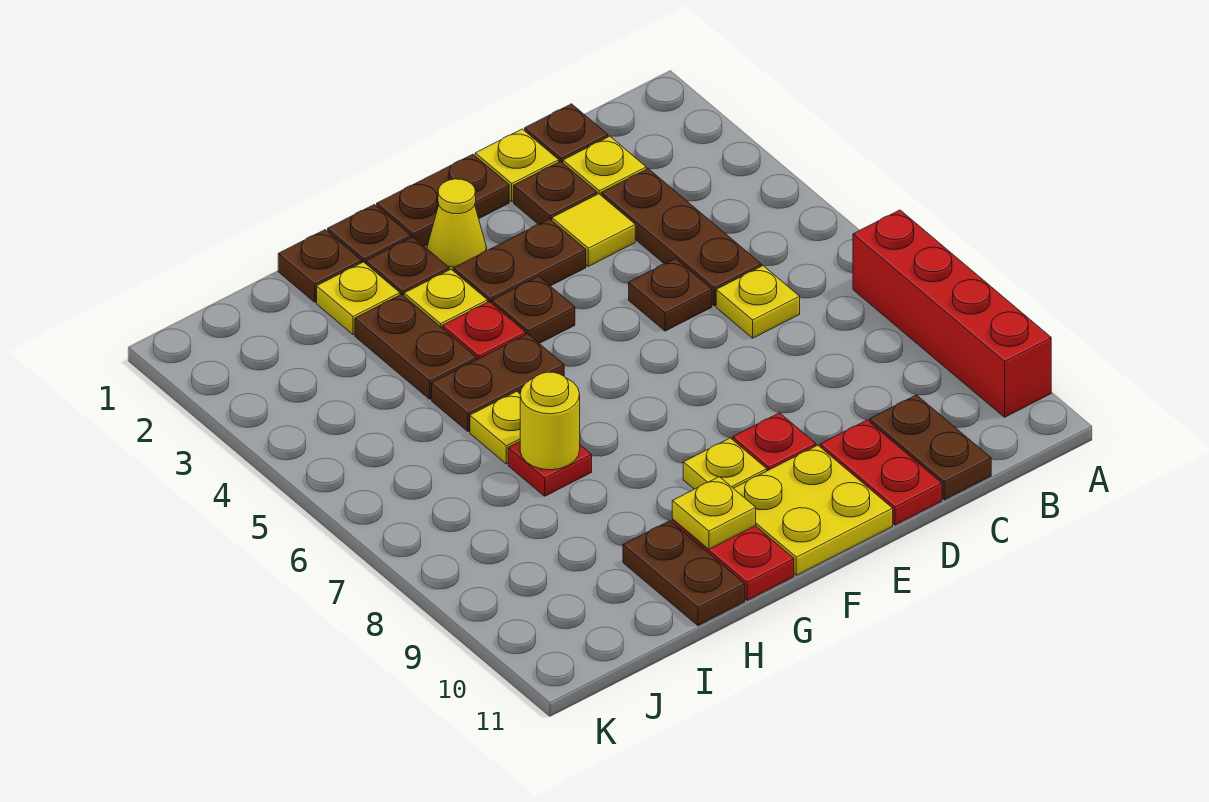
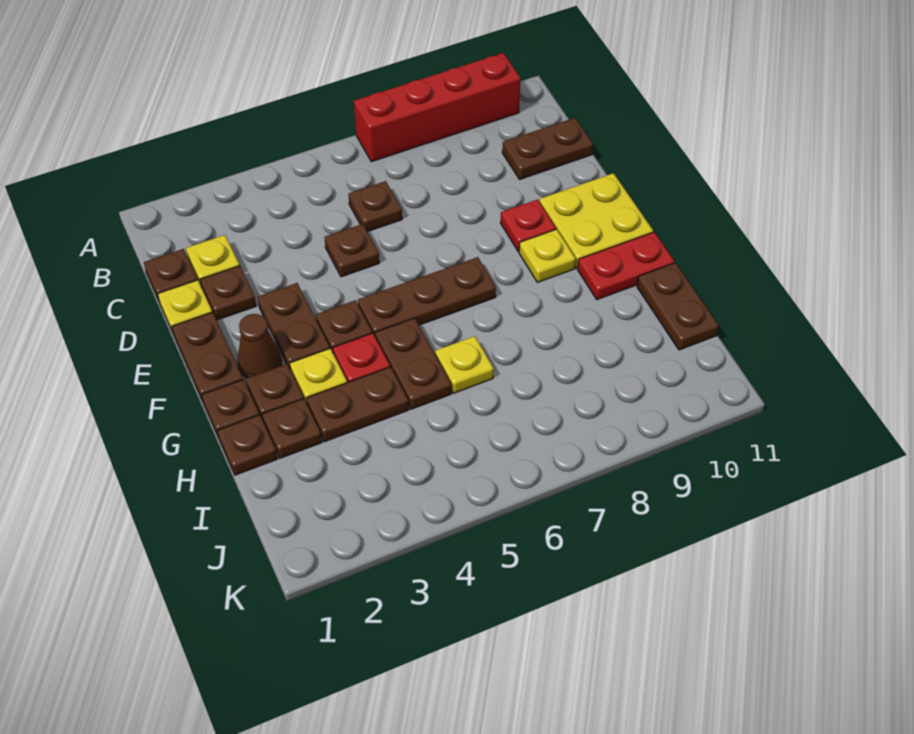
brown 1x3 plate [601,169,761,306] -> brown 1x3 plate moved to [358,257,496,336]
yellow 1x1 plate [716,266,800,338] -> brown 1x1 plate [348,181,402,232]
yellow 1x1 tile [552,194,635,266] -> none
red 1x2 plate [820,420,942,525] -> none
yellow 1x1 cone [427,179,487,270] -> brown 1x1 cone [237,314,282,378]
yellow 1x1 plate [672,477,756,549] -> none
yellow 1x1 plate [317,262,400,335] -> brown 1x1 plate [262,399,322,458]
red 1x1 plate [508,442,592,496] -> none
yellow 1x1 round brick [520,372,580,470] -> none
brown 1x2 plate [623,521,745,626] -> brown 1x2 plate turned to [637,263,719,350]

